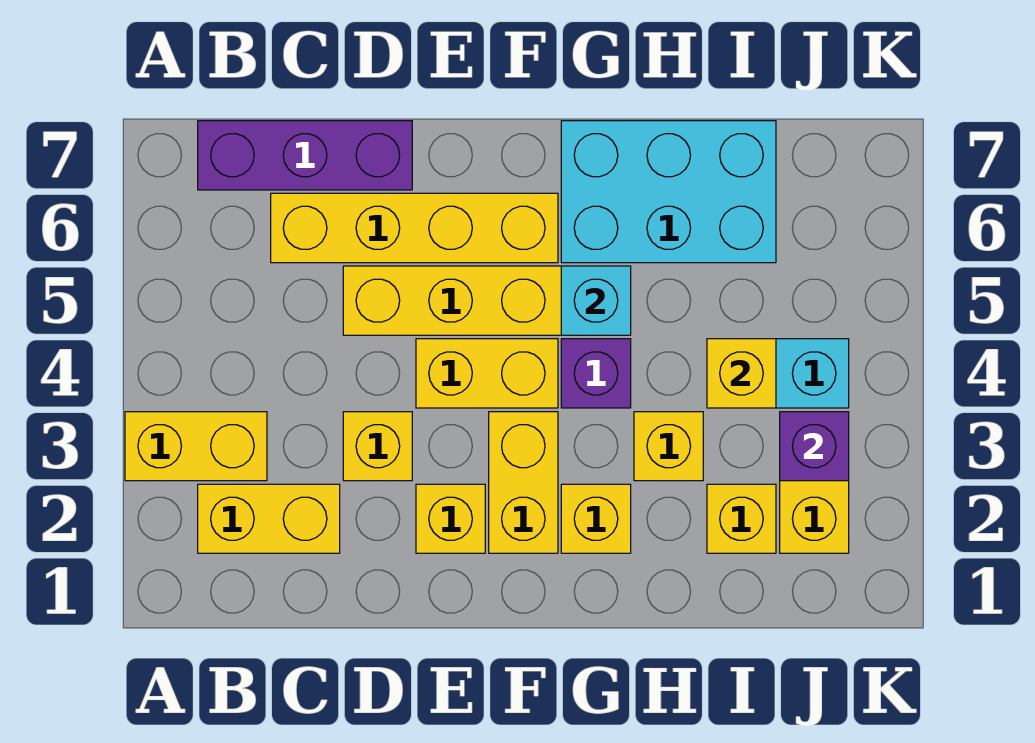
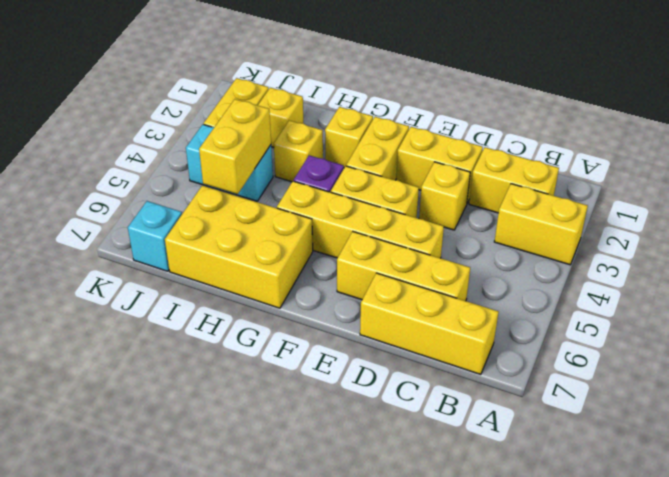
purple 1x3 brick [198,121,412,190] -> yellow 1x3 brick [360,273,499,374]
yellow 1x4 brick [271,193,558,263] -> yellow 1x3 brick [337,231,470,301]
yellow 1x1 brick [416,484,485,553] -> yellow 1x2 brick [396,127,483,203]
cyan 1x1 brick [561,266,631,335] -> cyan 1x1 brick moved to [128,201,182,271]
cyan 2x3 brick [561,121,776,263] -> yellow 2x3 brick [165,185,313,308]
yellow 1x1 brick [707,339,776,408] -> yellow 1x2 brick [199,99,271,194]
purple 1x1 brick [780,412,849,481] -> none

